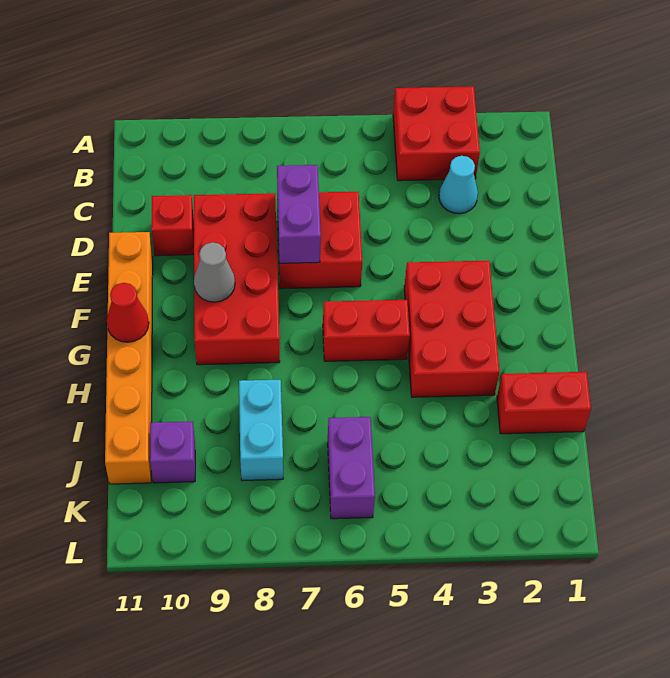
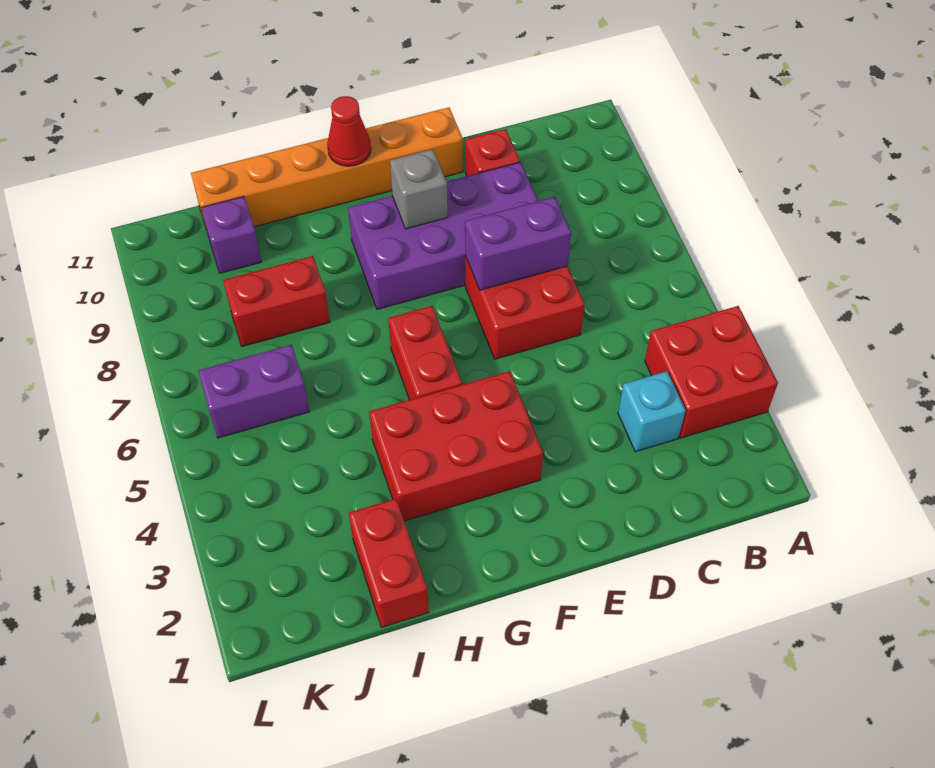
cyan 1x1 cone [439,156,478,214] -> cyan 1x1 brick [618,371,686,452]
red 2x4 brick [194,193,280,365] -> purple 2x4 brick [348,162,538,309]
grey 1x1 cone [194,242,235,302] -> grey 1x1 brick [390,149,448,229]
cyan 1x2 brick [239,380,283,480] -> red 1x2 brick [223,256,330,347]

